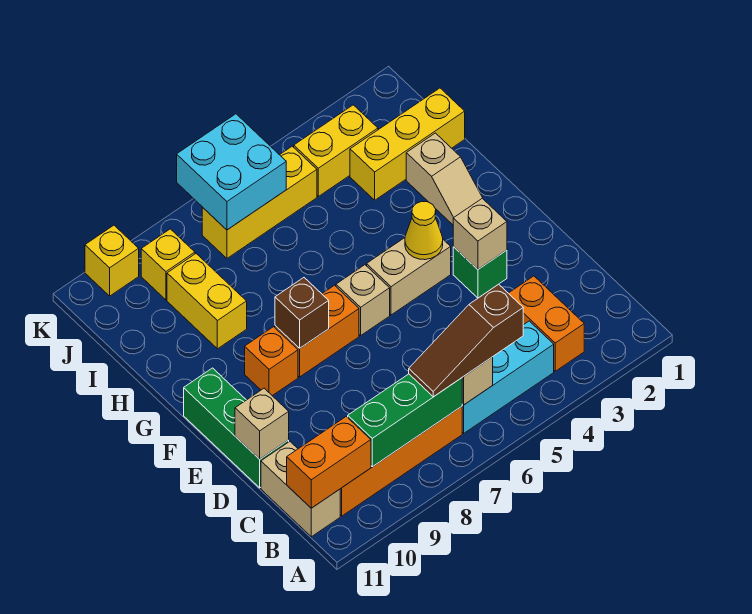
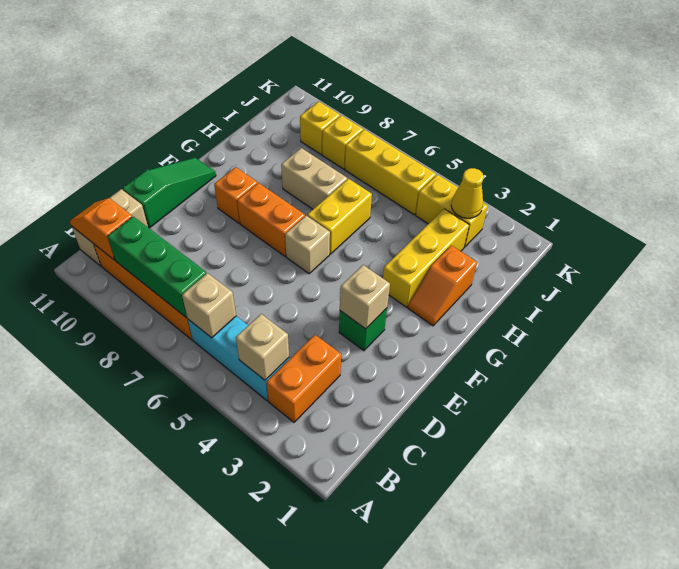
brown 1x3 slope [409,284,523,397] -> none
orange 1x2 brick [287,417,371,508] -> orange 1x2 slope [70,198,132,260]
green 1x3 brick [184,368,289,488] -> green 1x3 slope [123,158,216,228]
tan 1x1 brick [235,388,289,459] -> tan 1x1 brick moved to [236,314,289,380]
tan 1x2 brick [367,238,451,315] -> tan 1x2 brick moved to [281,148,347,209]
yellow 1x1 cone [405,202,443,260] -> yellow 1x1 cone moved to [451,168,484,218]
brown 1x1 brick [275,278,329,348] -> none
tan 1x2 slope [406,133,482,225] -> orange 1x2 slope [408,245,477,326]
yellow 1x2 brick [167,254,247,349] -> yellow 1x2 brick moved to [307,179,372,254]
yellow 1x3 brick [350,88,465,200] -> yellow 1x3 brick turned to [383,209,469,307]
cyan 2x2 brick [177,114,286,230] -> none
yellow 1x1 brick [85,225,139,296] -> yellow 1x1 brick moved to [322,115,363,169]

